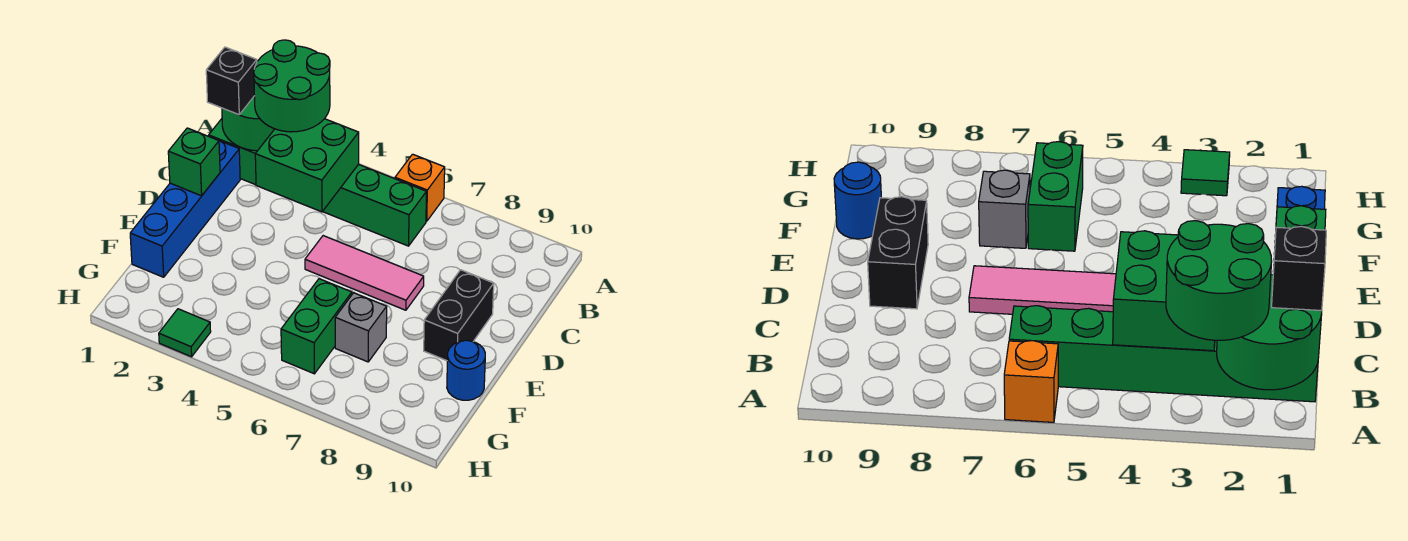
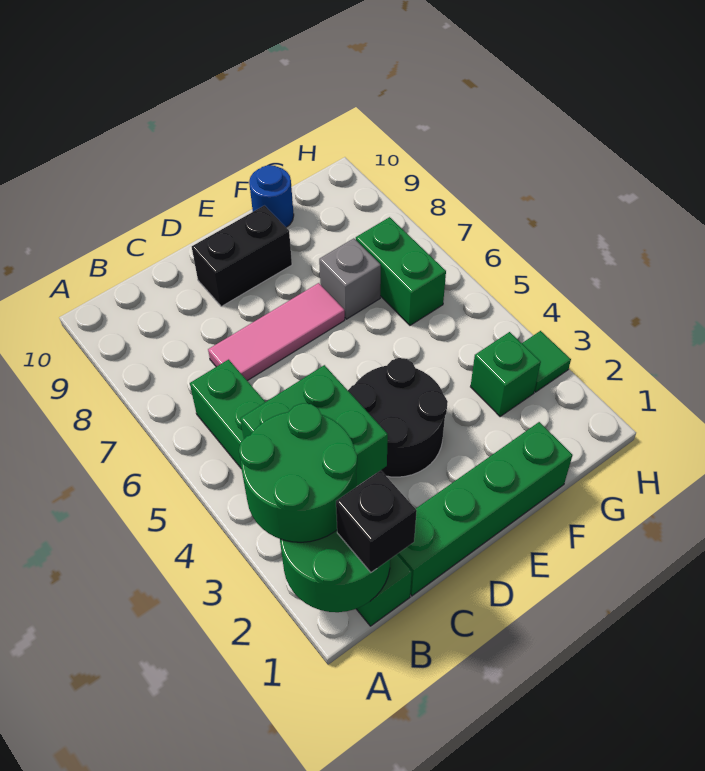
orange 1x1 brick [395,154,445,221] -> none
blue 1x4 brick [130,141,240,277] -> green 1x4 brick [397,422,573,596]
green 1x1 brick [168,128,220,196] -> green 1x1 brick moved to [471,332,541,417]
none -> black 2x2 round brick [348,358,448,477]
pink 1x3 tile [305,236,424,310] -> pink 1x3 tile turned to [208,283,345,381]
green 1x2 brick [281,279,352,374] -> green 1x2 brick turned to [356,217,446,325]

